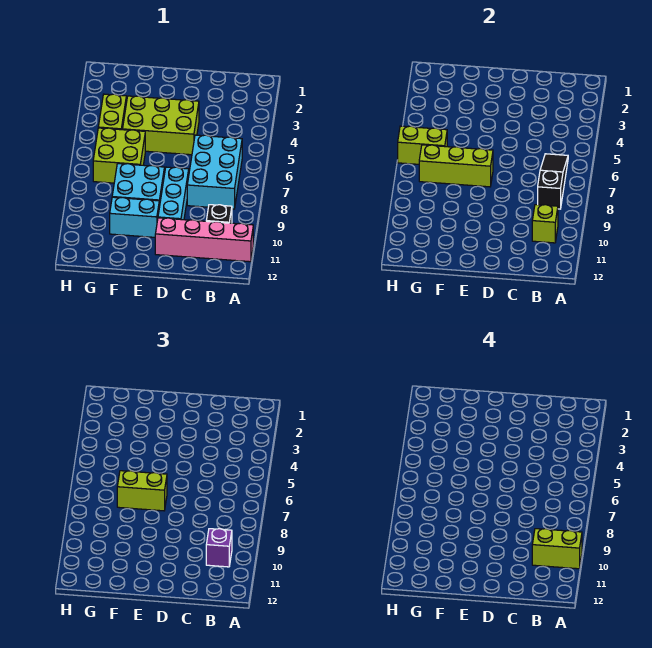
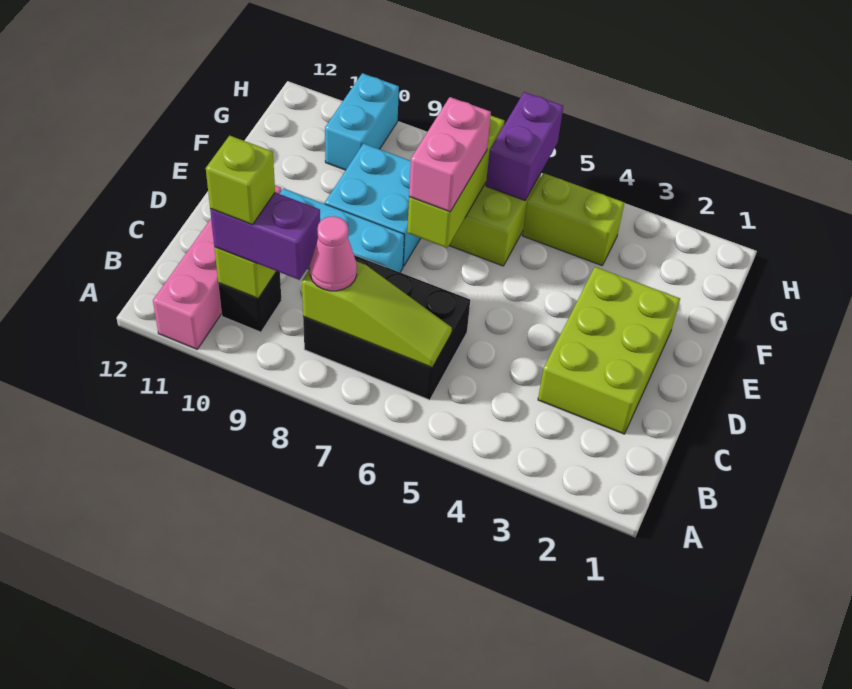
lime 1x2 brick [532,529,582,569] -> lime 1x1 brick [206,136,275,225]
cyan 2x3 brick [187,135,242,209] -> black 2x3 brick [303,255,470,400]
black 1x3 slope [538,154,568,209] -> lime 1x3 slope [302,261,452,367]
none -> pink 1x1 cone [310,216,357,291]
purple 1x1 brick [206,529,232,567] -> purple 1x2 brick [210,193,320,280]
lime 2x3 brick [123,96,199,155] -> lime 2x3 brick moved to [538,267,680,434]
lime 1x2 brick [117,471,167,511] -> pink 1x2 brick [409,97,491,212]
cyan 1x2 brick [110,197,159,237] -> cyan 1x2 brick moved to [325,73,399,170]
lime 1x2 brick [398,126,447,164] -> purple 1x2 brick [486,92,563,200]

